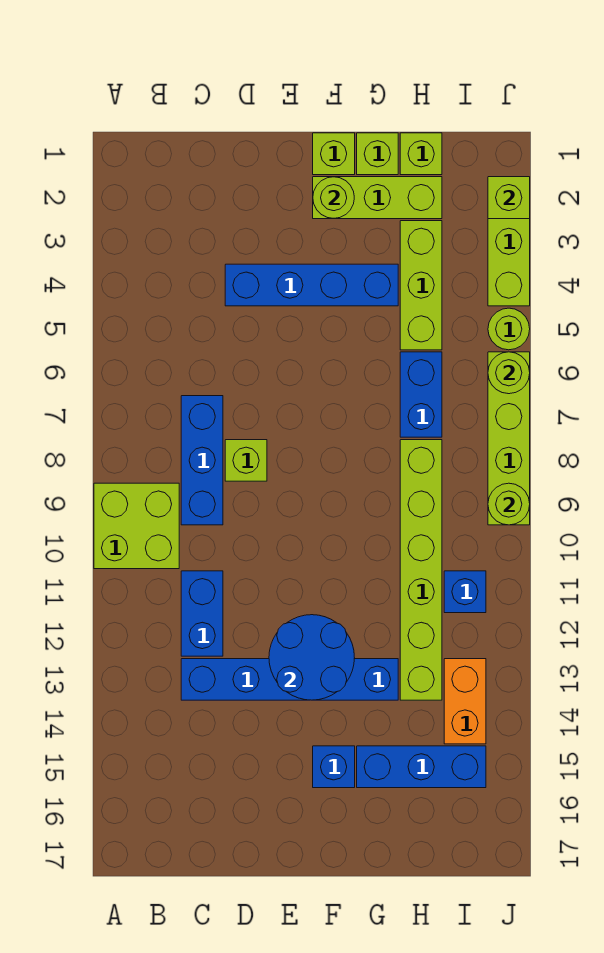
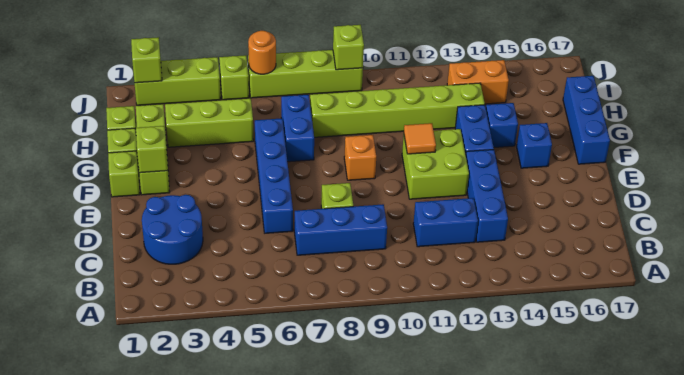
lime 2x2 brick [94,483,179,569] -> lime 2x2 brick moved to [402,129,469,199]
blue 1x4 brick [225,264,398,306] -> blue 1x4 brick moved to [255,118,293,233]
blue 2x2 round brick [269,615,354,700] -> blue 2x2 round brick moved to [142,195,203,264]
lime 1x1 round brick [313,177,354,218] -> lime 1x1 brick [136,126,168,173]
none -> orange 1x1 brick [344,135,376,180]
none -> orange 1x1 tile [404,123,436,154]
blue 1x3 brick [357,746,486,788] -> blue 1x3 brick moved to [563,76,610,164]
blue 1x2 brick [400,352,442,437] -> blue 1x2 brick turned to [281,95,314,162]
blue 1x1 brick [444,571,486,613] -> blue 1x1 brick moved to [486,103,518,147]
lime 1x1 round brick [488,308,530,350] -> lime 1x1 brick [219,55,249,100]
lime 1x1 round brick [488,352,530,394] -> orange 1x1 round brick [248,31,276,74]
lime 1x1 round brick [488,483,530,525] -> lime 1x1 brick [333,25,364,70]

